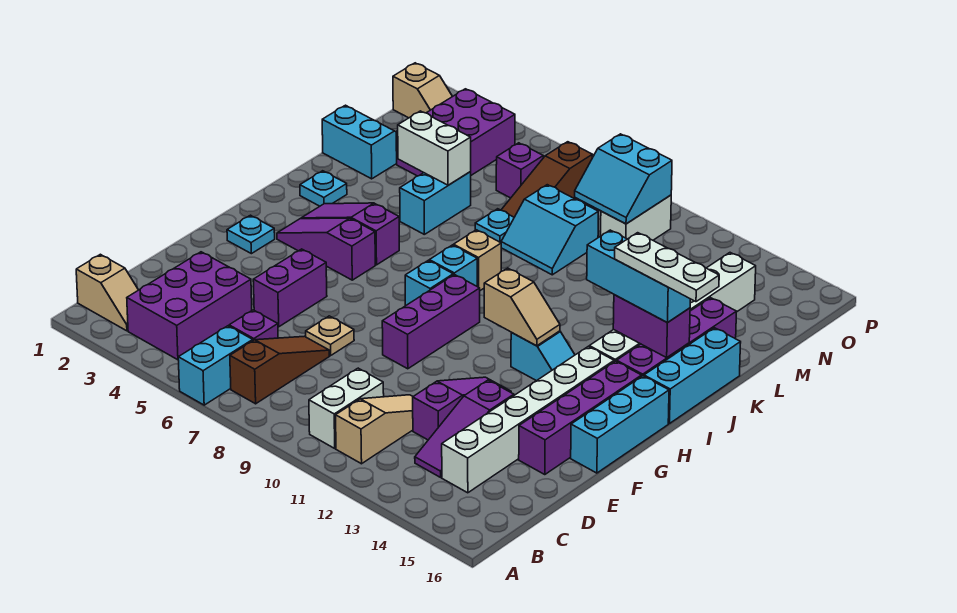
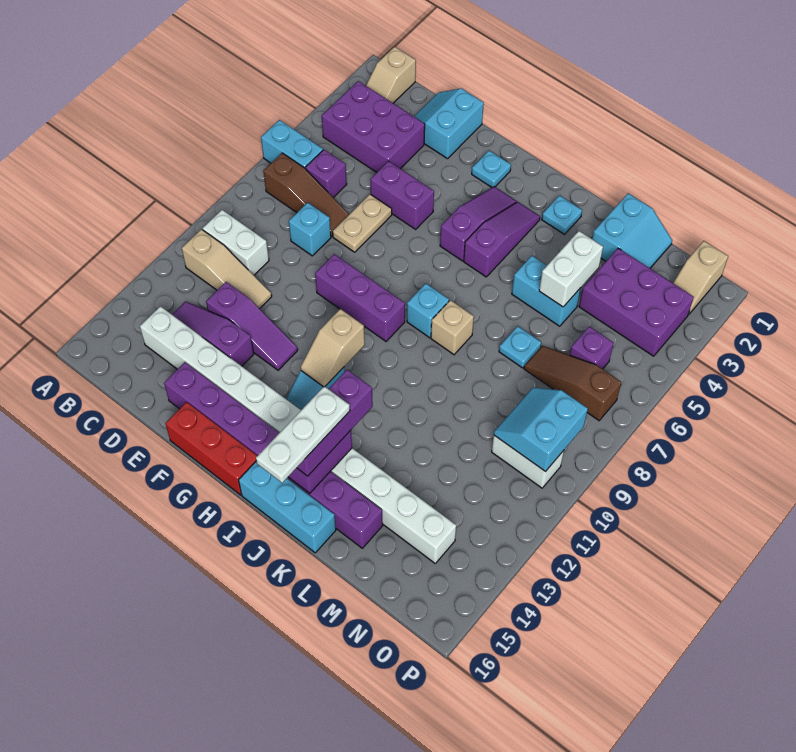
tan 1x1 plate [306,316,354,356] -> tan 1x2 plate [333,194,392,252]
cyan 1x3 brick [571,376,669,473] -> red 1x3 brick [165,402,257,495]
cyan 1x1 brick [405,260,453,306] -> cyan 1x1 brick moved to [289,203,331,256]
cyan 1x3 brick [587,230,690,322] -> purple 1x3 brick [297,370,373,476]
cyan 2x2 slope [501,185,598,275] -> cyan 2x2 slope moved to [414,88,484,159]

